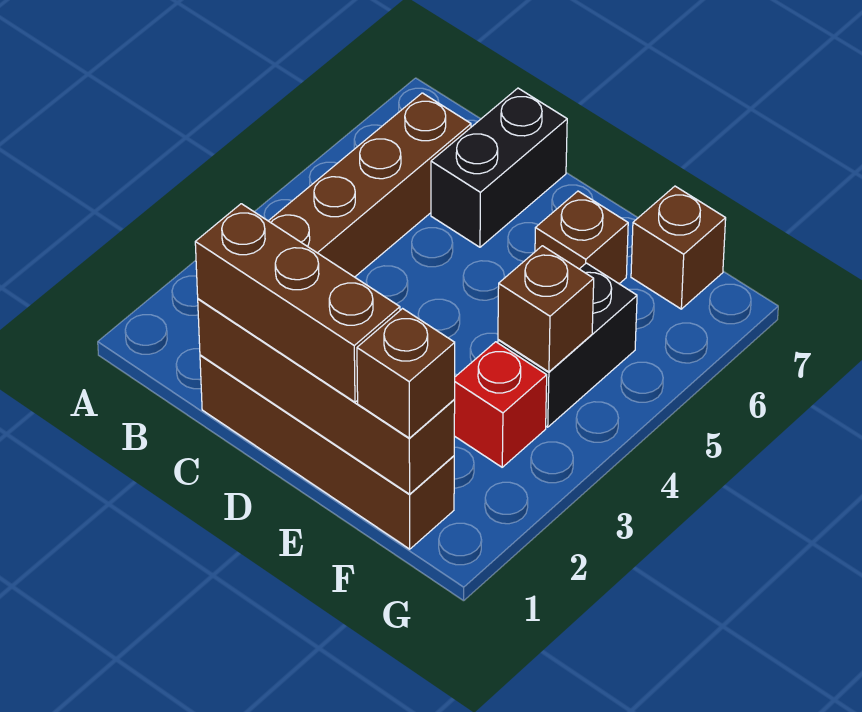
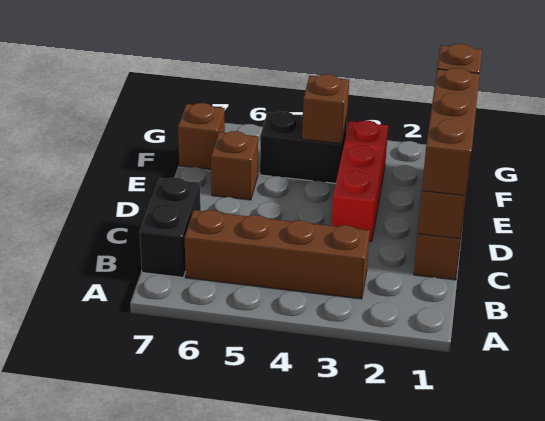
black 1x2 brick [431,88,567,247] -> black 1x2 brick turned to [140,178,201,277]
red 1x1 brick [454,342,547,467] -> red 1x3 brick [332,120,388,241]

